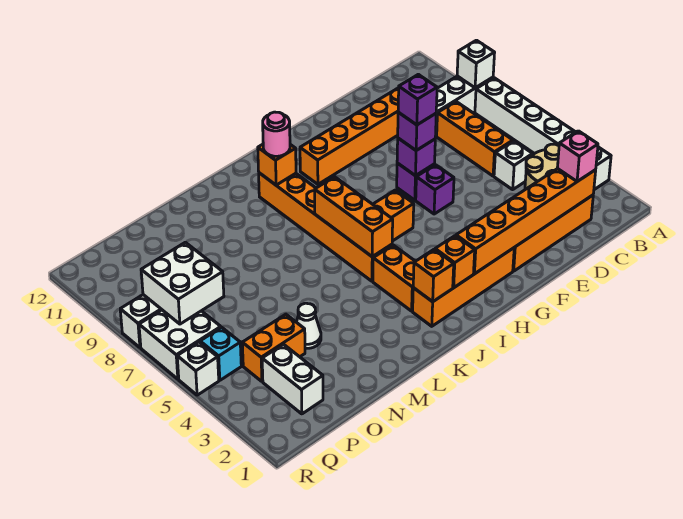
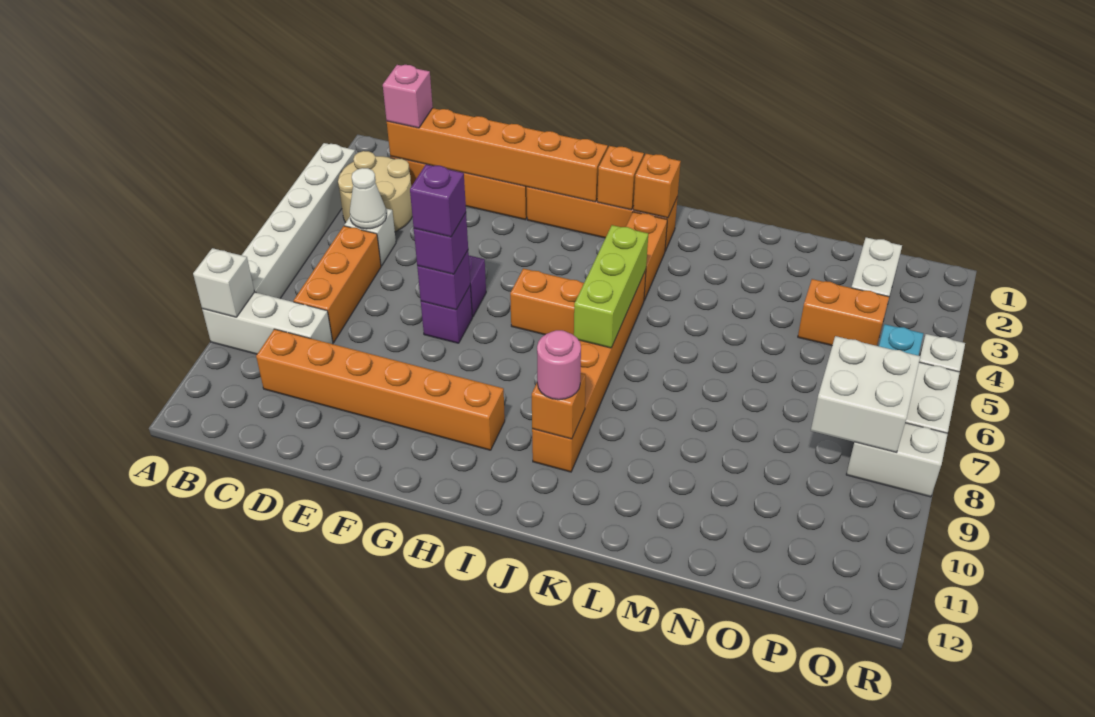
orange 1x3 brick [315,177,393,257] -> lime 1x3 brick [574,225,648,348]
white 1x1 cone [296,303,321,348] -> white 1x1 cone moved to [350,168,386,229]

